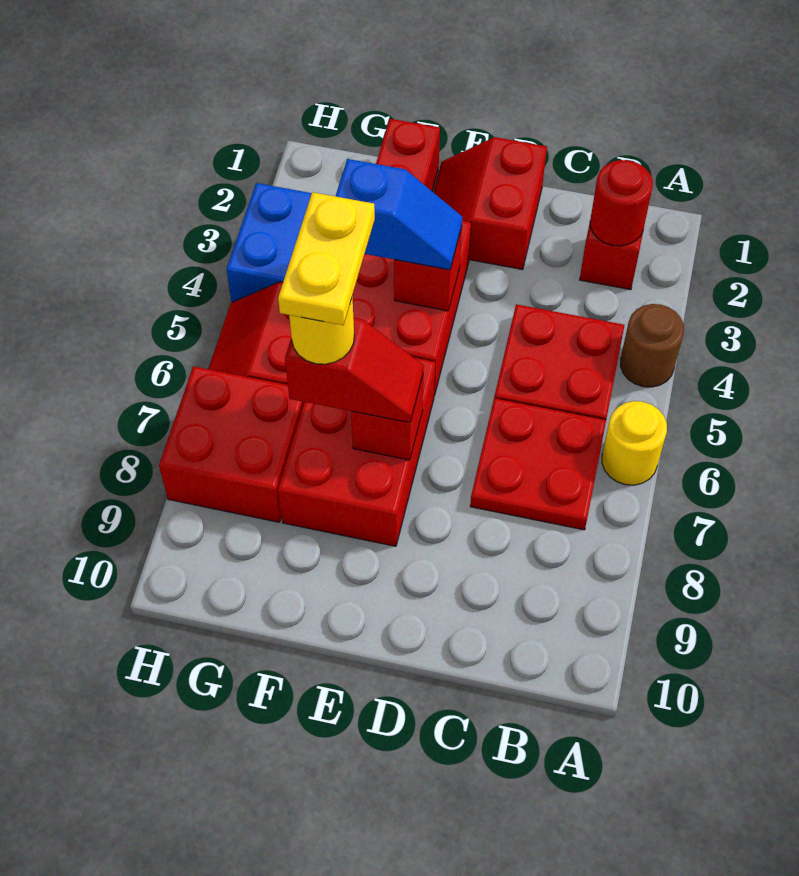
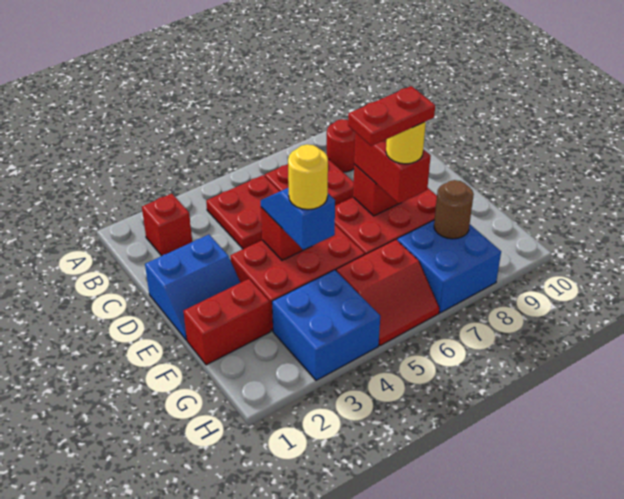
brown 1x1 round brick [620,304,684,387] -> brown 1x1 round brick moved to [434,180,474,239]
yellow 1x1 round brick [602,401,667,485] -> yellow 1x1 round brick moved to [288,144,328,210]
red 1x1 round brick [590,160,653,246] -> red 1x1 round brick moved to [327,119,355,172]
red 2x2 slope [433,137,547,270] -> blue 2x2 slope [145,235,240,340]
red 1x2 slope [285,318,424,423] -> red 1x2 brick [354,132,431,204]
yellow 1x2 plate [278,192,375,325] -> red 1x2 plate [348,86,435,146]
red 2x2 brick [159,366,304,522] -> blue 2x2 brick [397,220,501,313]

